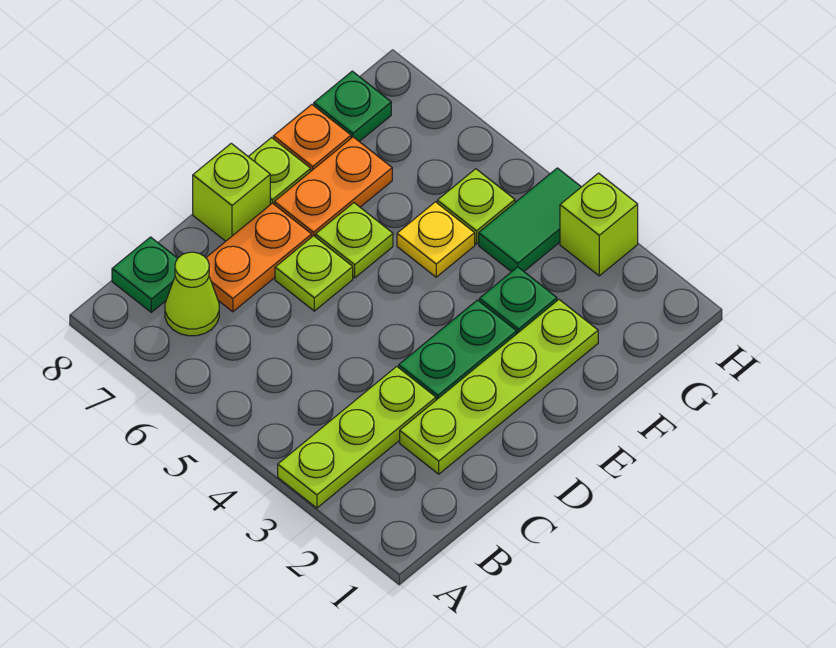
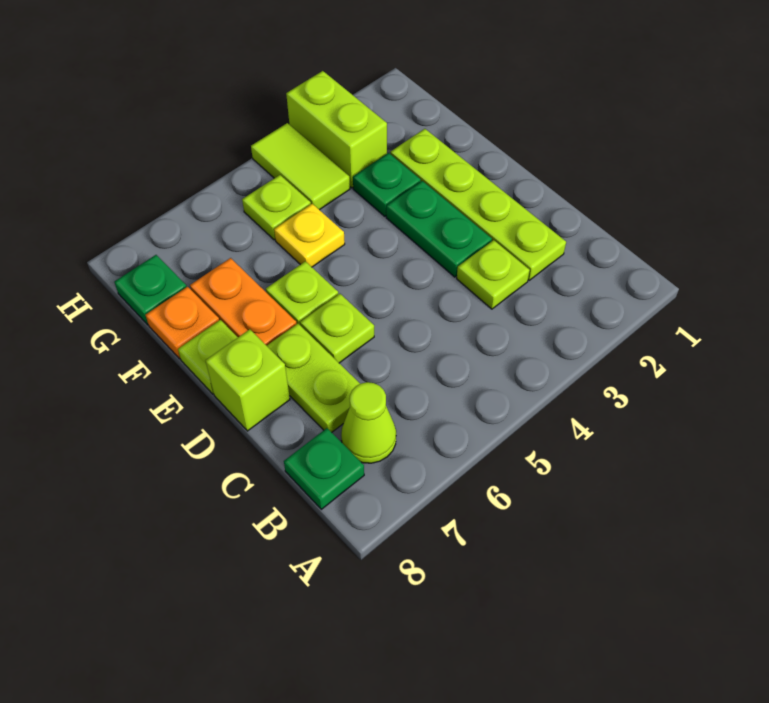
lime 1x3 plate [278,366,436,508] -> lime 1x1 plate [457,240,530,309]
orange 1x2 plate [206,203,312,312] -> lime 1x2 plate [267,324,360,432]
green 1x2 tile [479,168,581,272] -> lime 1x2 tile [251,123,350,210]
lime 1x1 brick [560,173,638,276] -> lime 1x2 brick [286,71,387,188]

